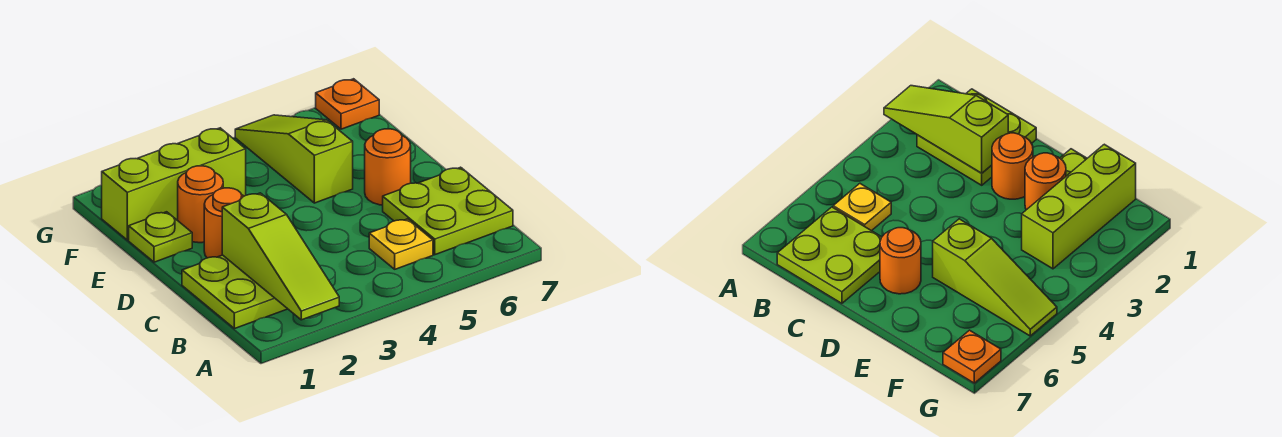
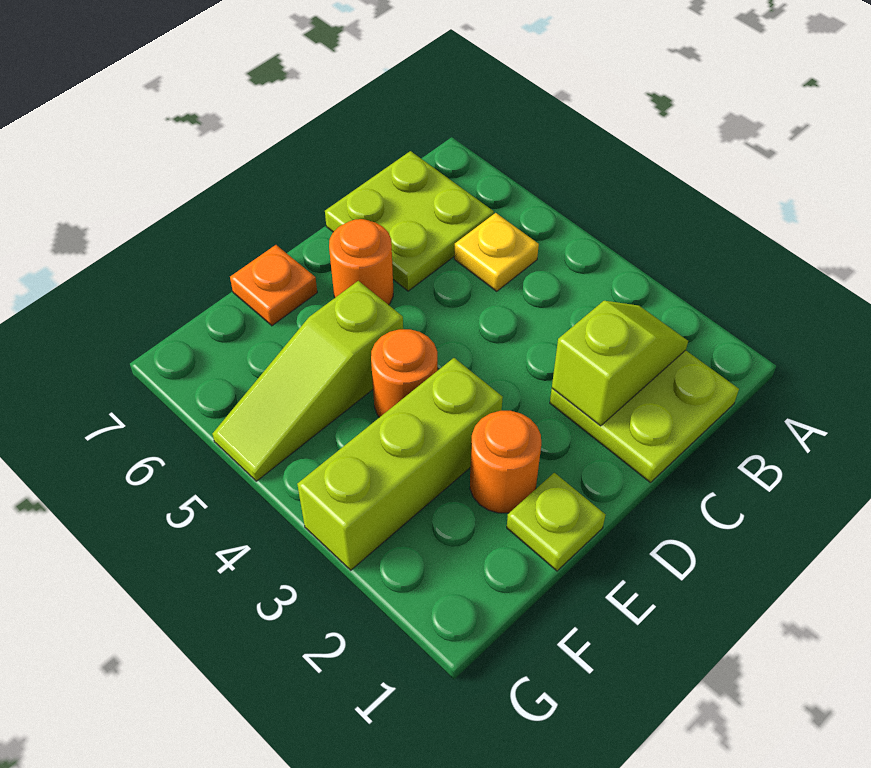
lime 1x3 slope [222,193,339,320] -> lime 1x2 slope [552,301,688,426]
orange 1x1 round brick [204,188,244,258] -> orange 1x1 round brick moved to [371,329,437,417]
lime 1x3 brick [102,128,246,240] -> lime 1x3 brick turned to [297,358,503,570]
orange 1x1 plate [316,79,379,129] -> orange 1x1 plate moved to [230,245,317,326]

